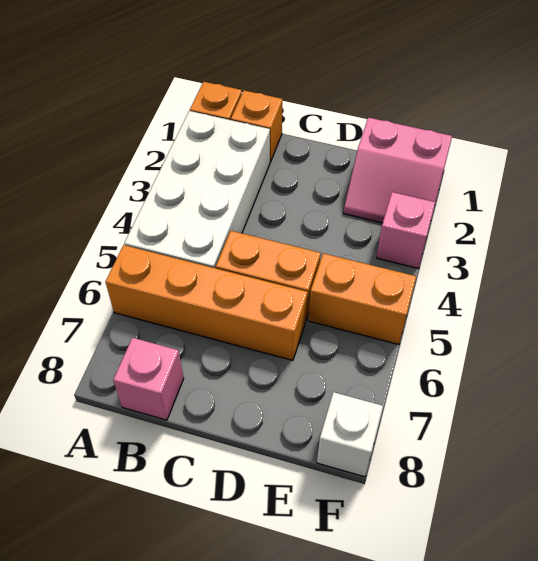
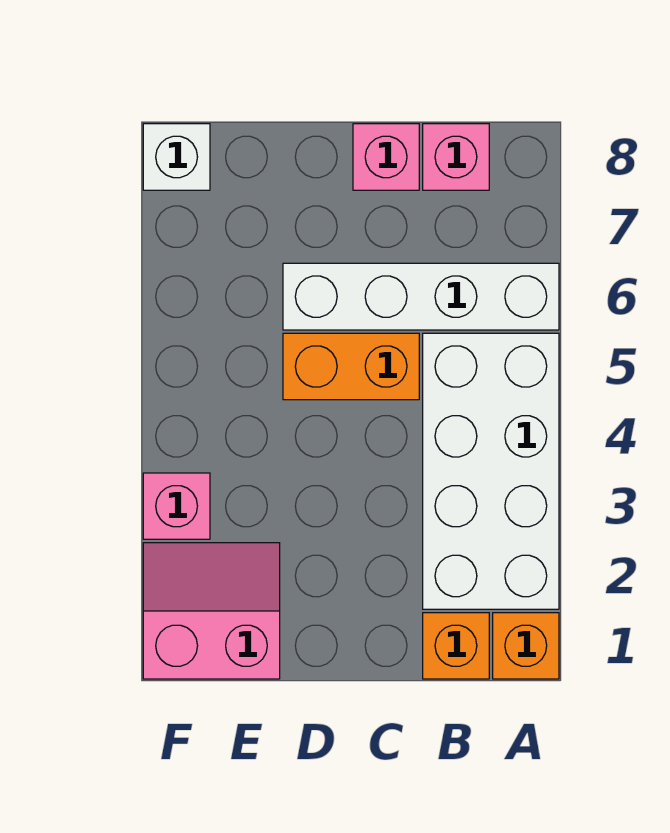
orange 1x4 brick [106,245,308,360] -> white 1x4 brick [283,263,559,330]
none -> pink 1x1 brick [353,124,419,190]
orange 1x2 brick [308,253,416,345] -> none

